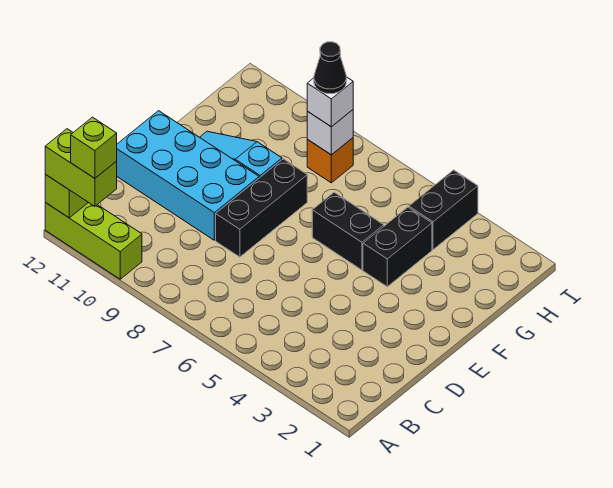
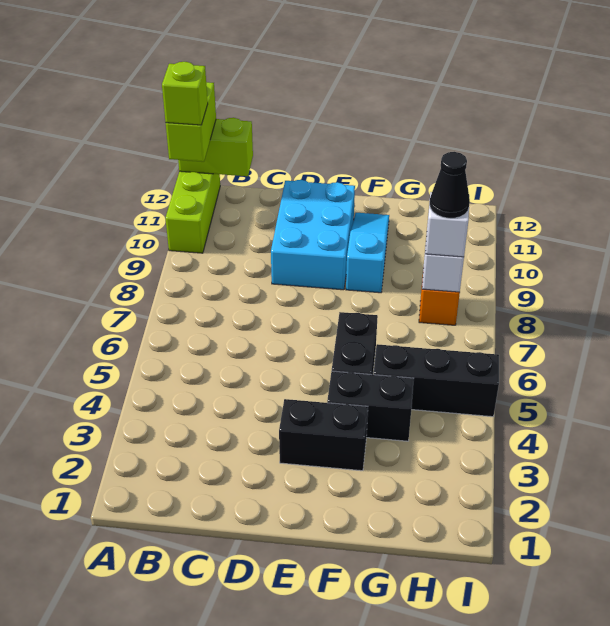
black 1x3 brick [216,159,307,257] -> black 1x3 brick moved to [374,344,499,417]
cyan 2x4 brick [117,111,259,240] -> cyan 2x3 brick [271,180,355,290]
black 1x2 brick [409,170,478,250] -> black 1x2 brick moved to [279,399,368,471]

